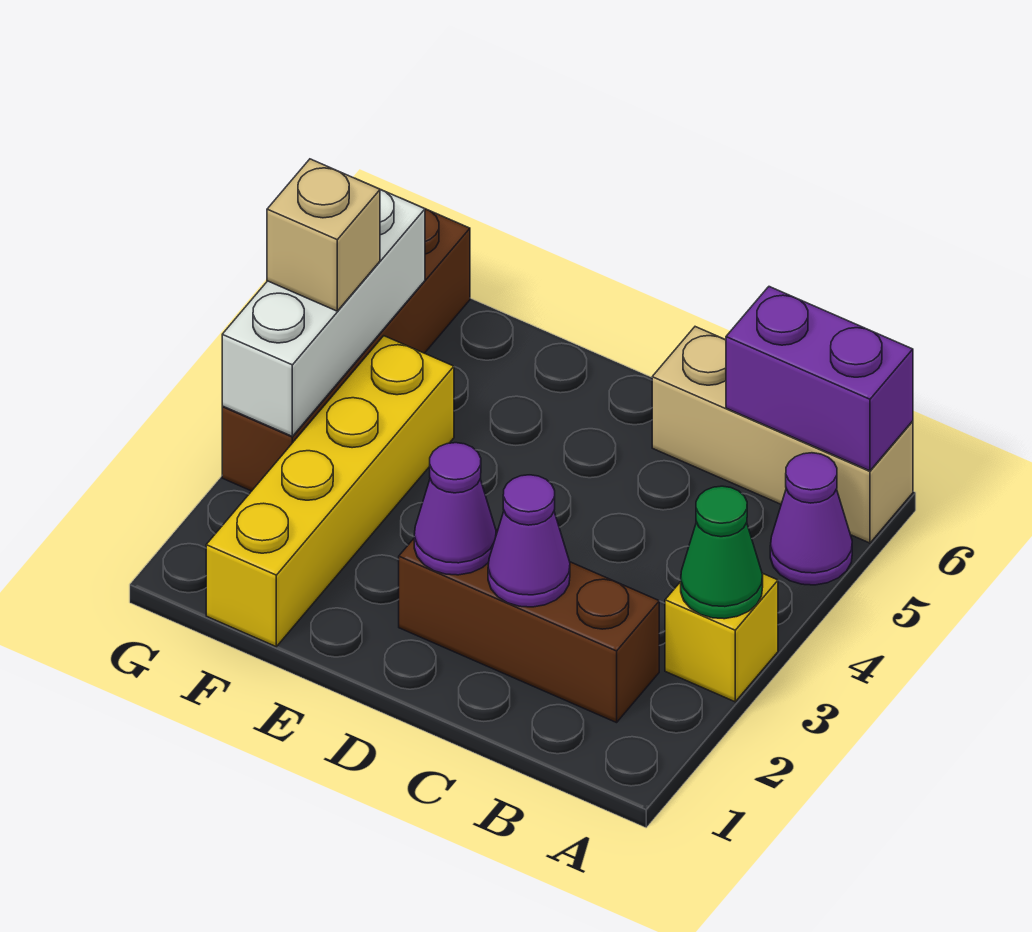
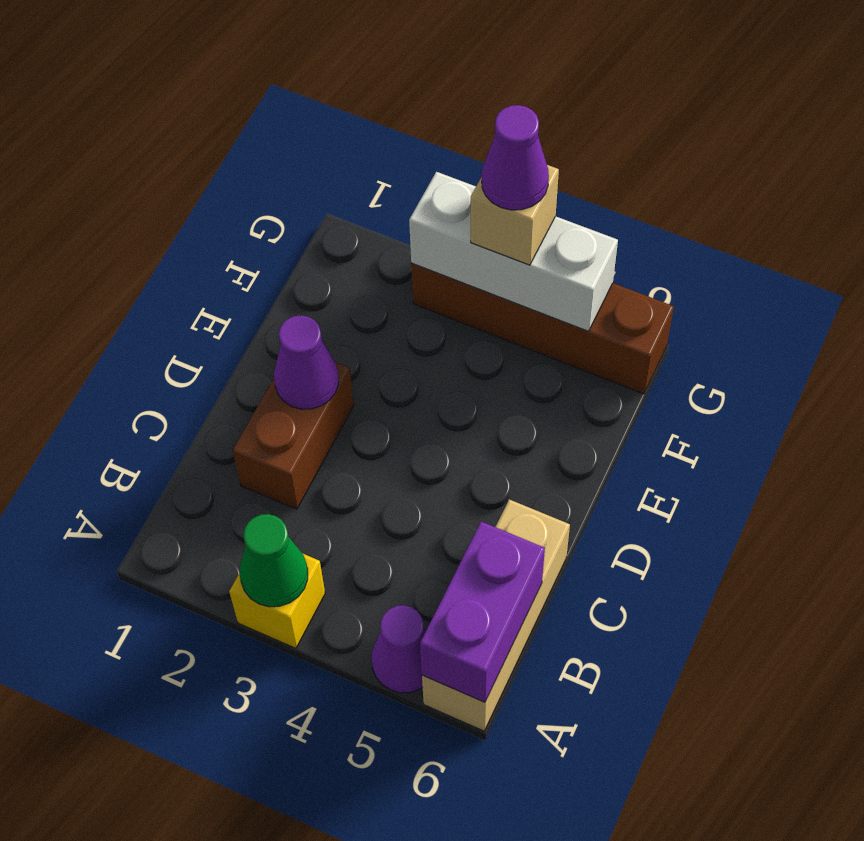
brown 1x3 brick [399,530,659,723] -> brown 1x2 brick [233,362,354,509]
purple 1x1 cone [488,475,570,607] -> purple 1x1 cone moved to [482,105,549,210]
yellow 1x4 brick [206,336,454,647] -> none

